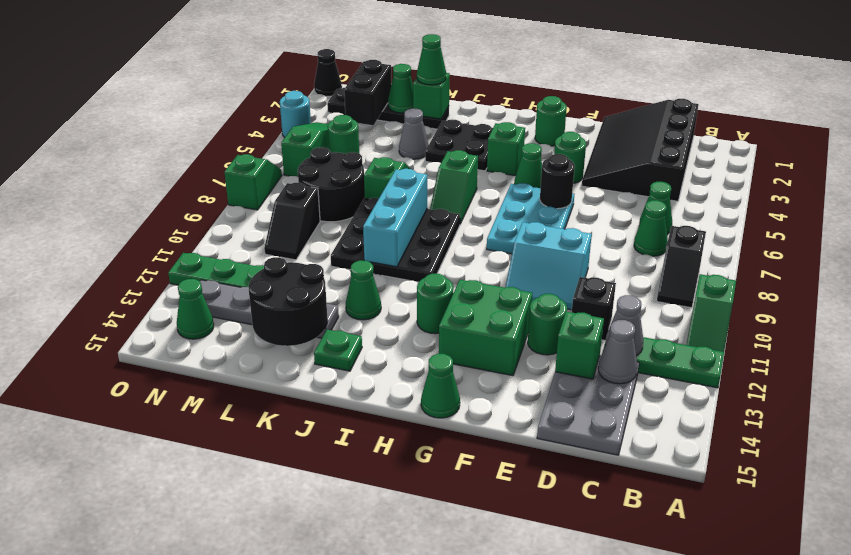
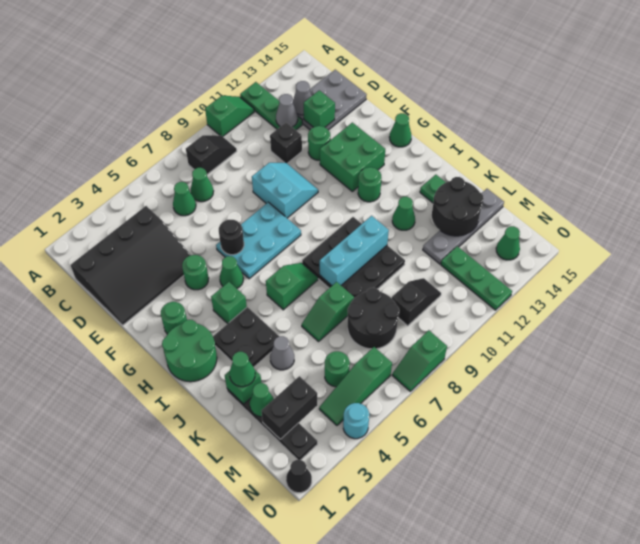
none -> green 2x2 round brick [162,320,217,382]
grey 1x4 plate [200,280,339,338] -> grey 1x4 plate turned to [423,189,504,264]

